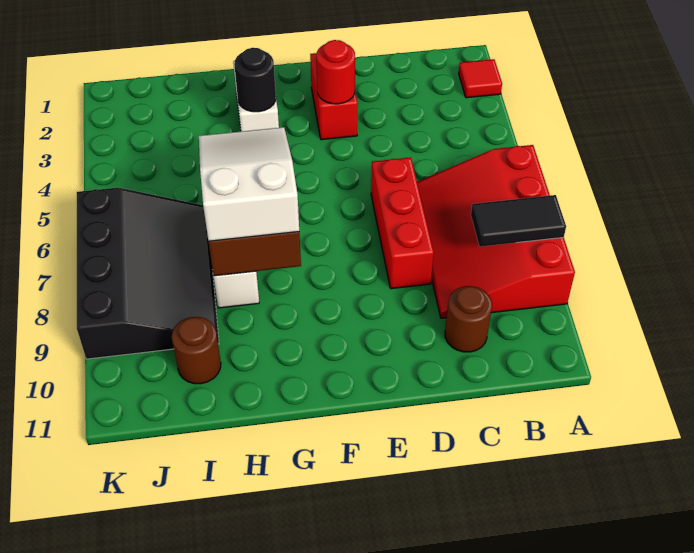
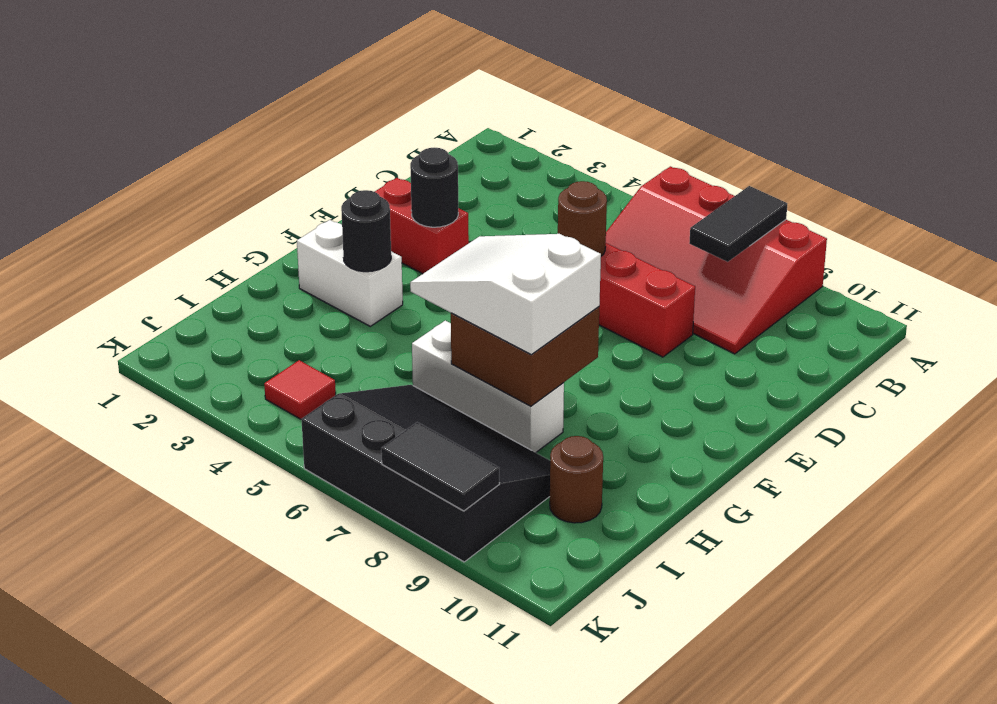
red 1x1 tile [459,59,502,98] -> red 1x1 tile moved to [264,360,336,419]
brown 1x1 round brick [445,286,492,352] -> brown 1x1 round brick moved to [558,181,607,256]
red 1x1 round brick [316,40,355,104] -> black 1x1 round brick [410,148,458,227]
none -> black 1x2 tile [381,422,499,511]

